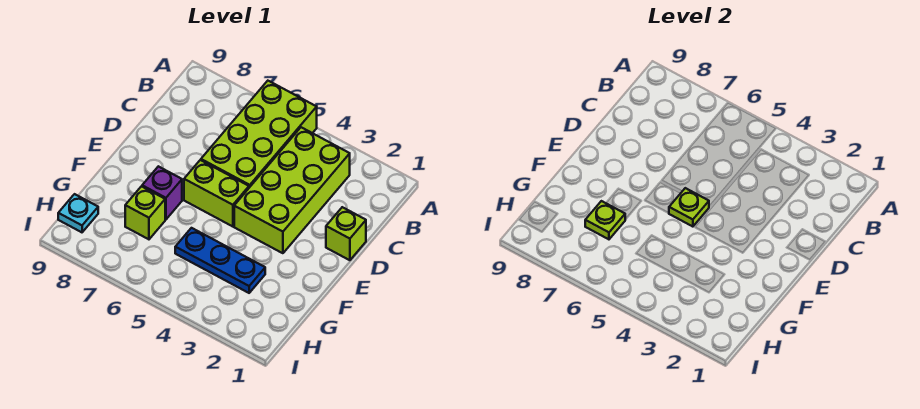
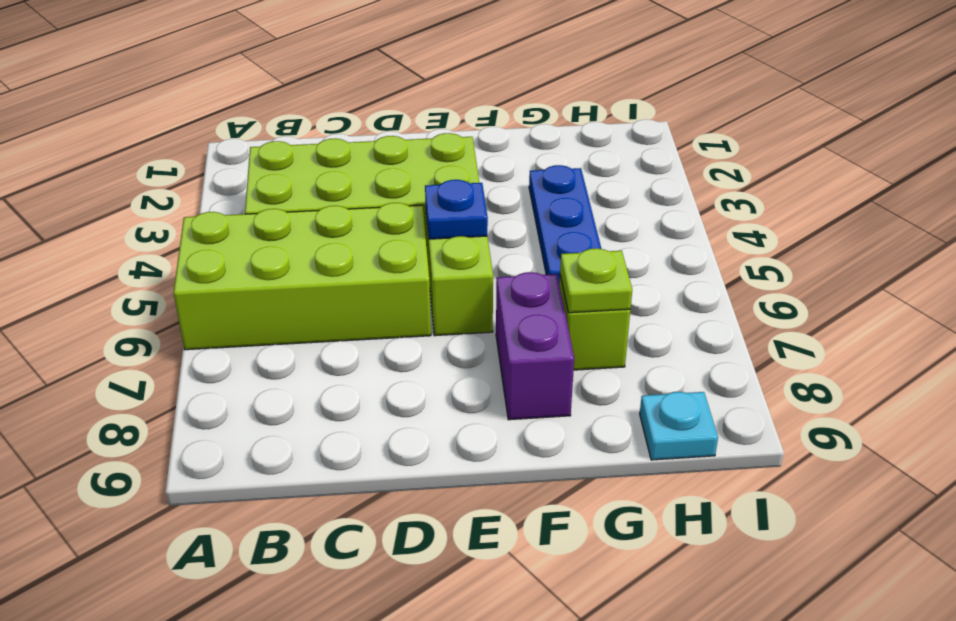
lime 1x1 brick [326,207,366,260] -> none
lime 1x1 plate [669,188,709,227] -> blue 1x1 plate [425,180,488,239]
purple 1x1 brick [142,166,182,220] -> purple 1x2 brick [496,272,574,420]

